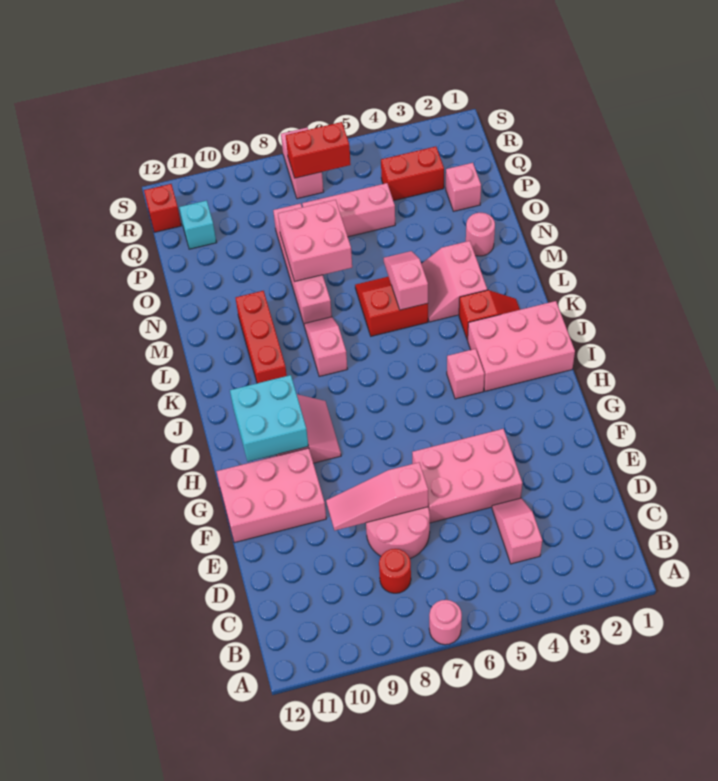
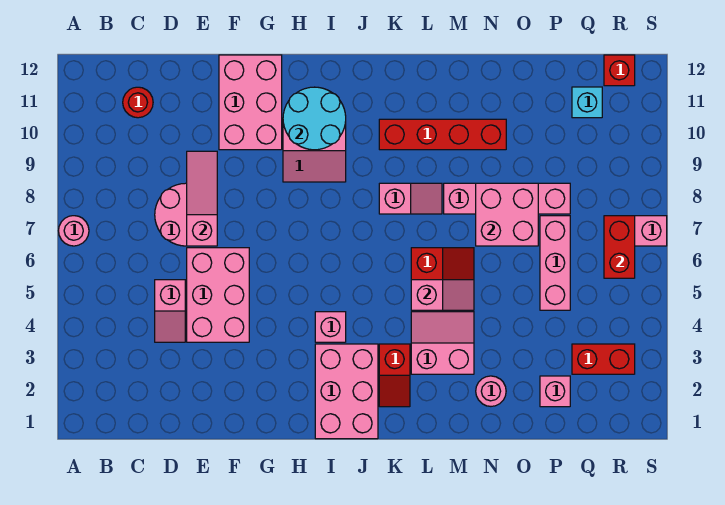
pink 1x2 slope [492,498,542,564] -> pink 1x2 slope turned to [155,280,185,342]
red 1x1 round brick [379,549,411,593] -> red 1x1 round brick moved to [123,87,153,118]
cyan 2x2 brick [230,375,308,462] -> cyan 2x2 round brick [283,87,346,150]
red 1x3 brick [236,291,287,383] -> red 1x4 brick [379,119,506,150]
red 1x2 brick [381,146,444,201] -> red 1x2 brick turned to [572,344,635,374]

